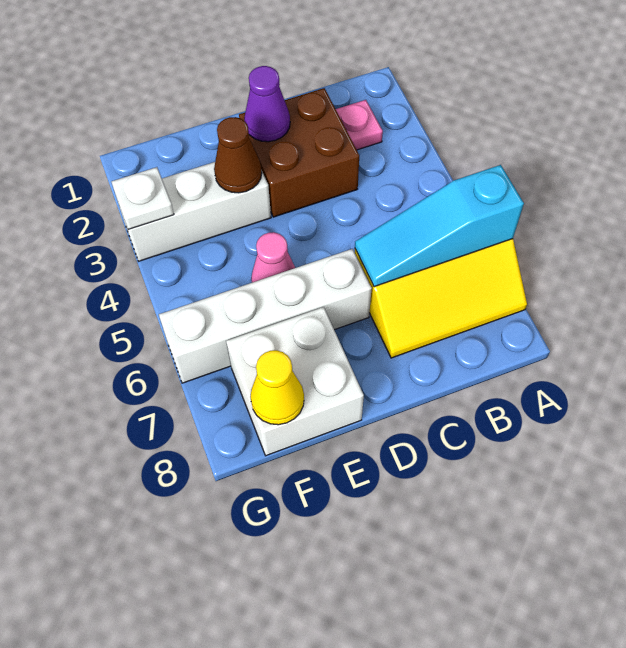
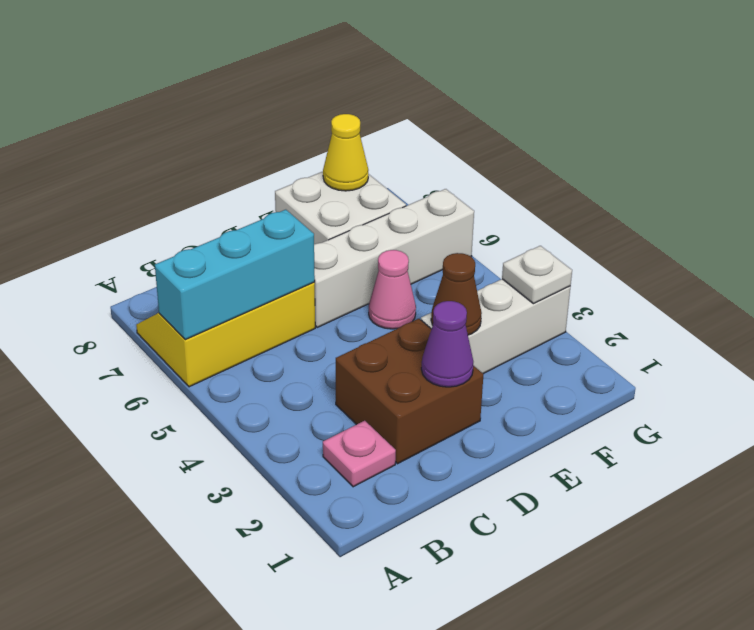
cyan 1x3 slope [355,165,524,287] -> cyan 1x3 brick [155,210,315,340]

